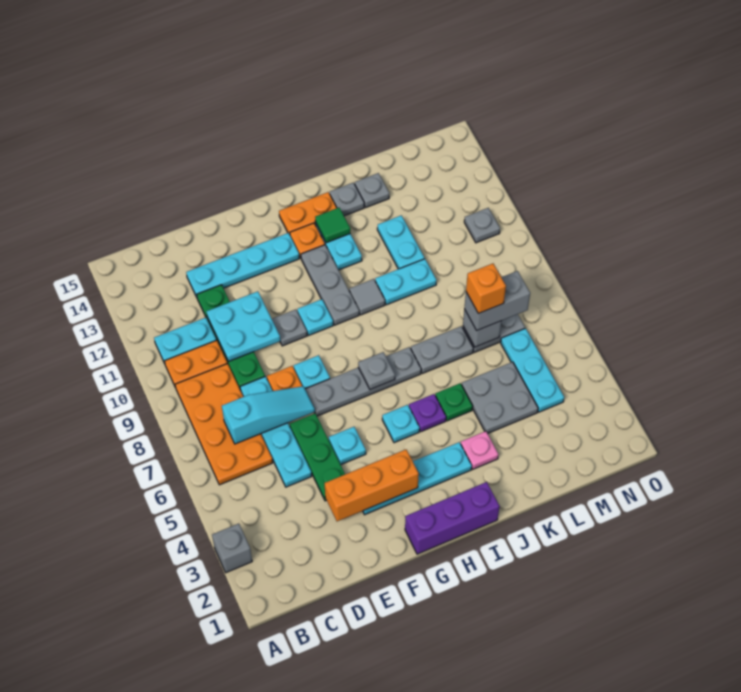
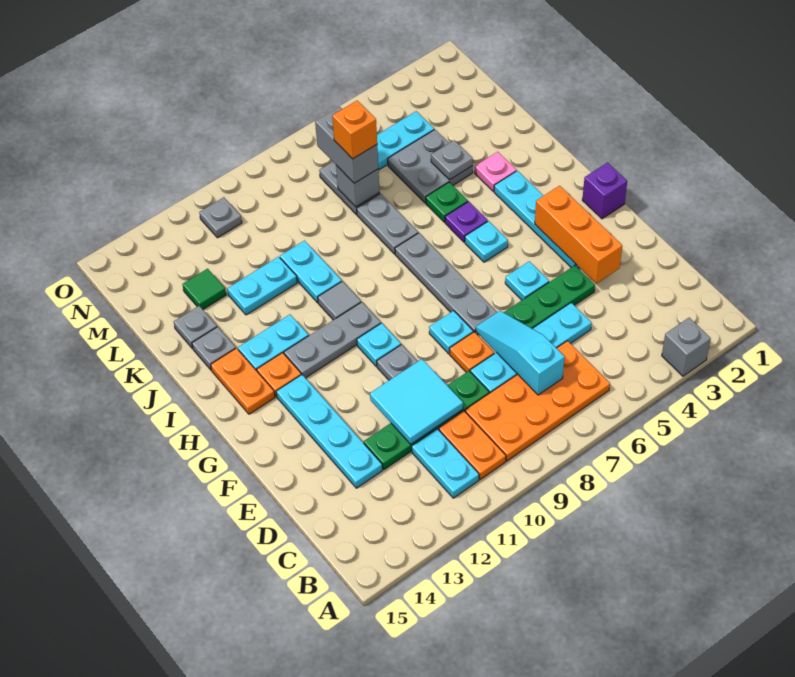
cyan 2x2 plate [207,291,280,362] -> cyan 2x2 tile [370,359,463,444]
purple 1x3 brick [405,482,500,554] -> purple 1x1 brick [582,163,627,219]
grey 1x1 plate [358,352,395,389] -> grey 1x1 plate moved to [431,140,473,180]
green 1x1 tile [315,208,350,243] -> green 1x1 tile moved to [182,269,226,309]

